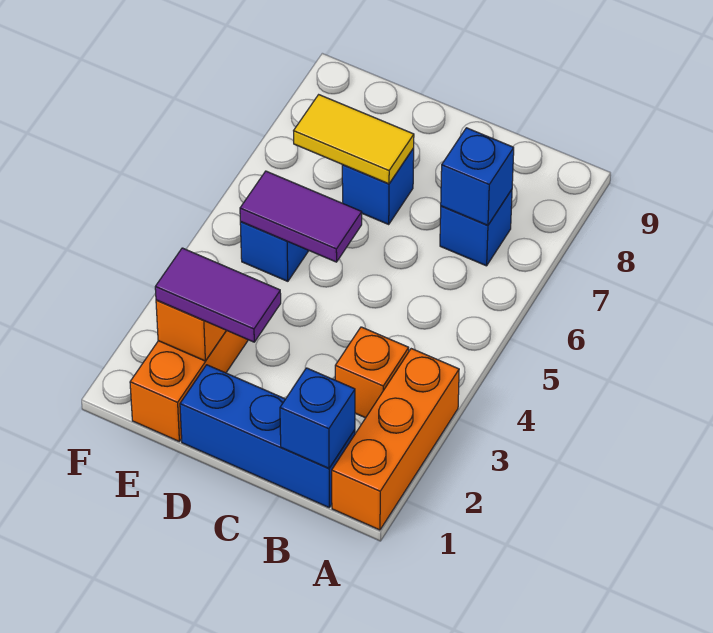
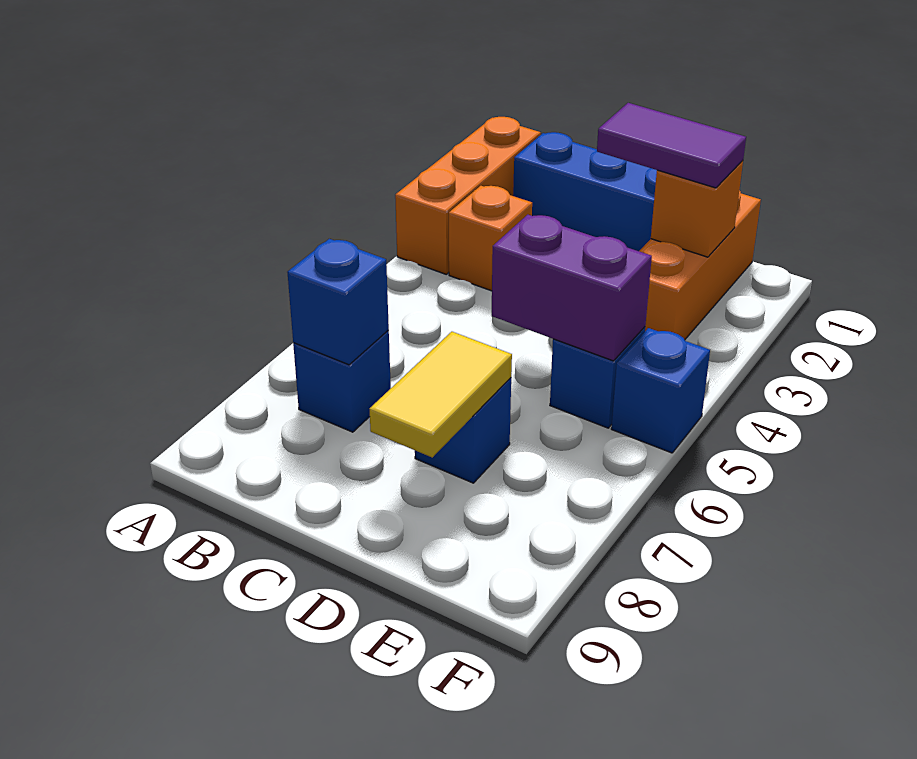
blue 1x1 brick [280,368,355,468] -> blue 1x1 brick moved to [611,328,710,453]
purple 1x2 tile [240,171,362,262] -> purple 1x2 brick [492,215,652,361]
yellow 1x2 tile [294,95,414,184] -> yellow 1x2 tile turned to [370,332,512,457]

